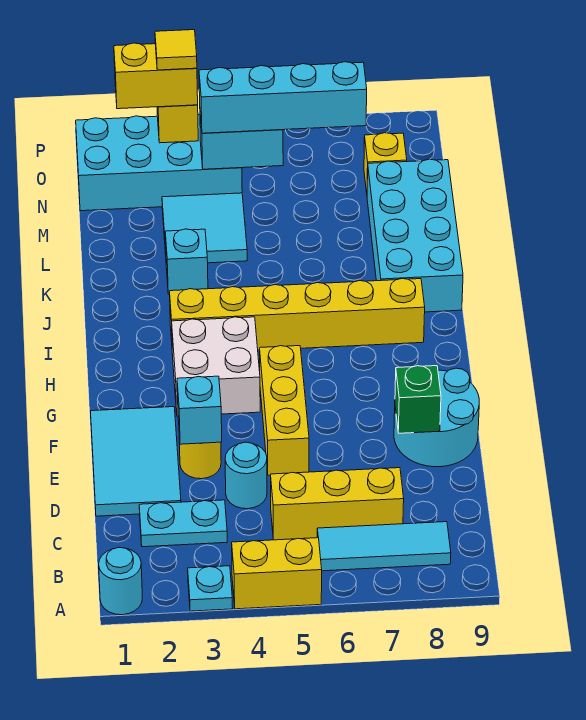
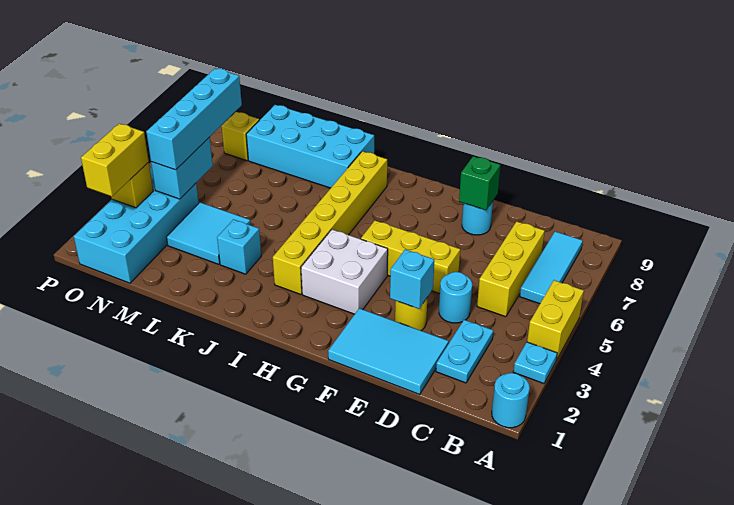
cyan 2x2 round brick [394,368,479,467] -> cyan 1x1 round brick [462,201,493,235]
yellow 1x1 tile [155,30,197,70] -> none

